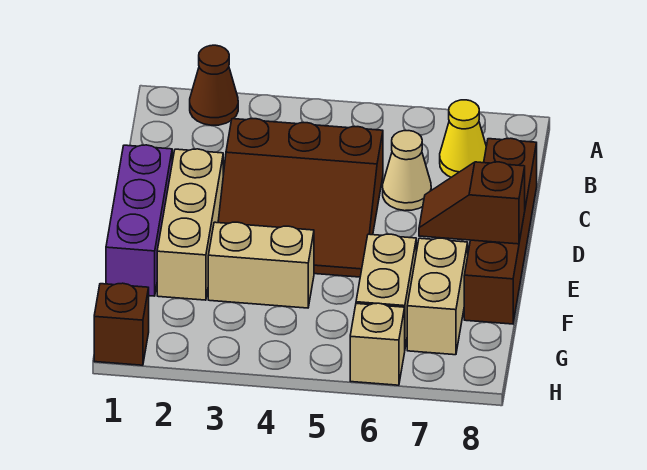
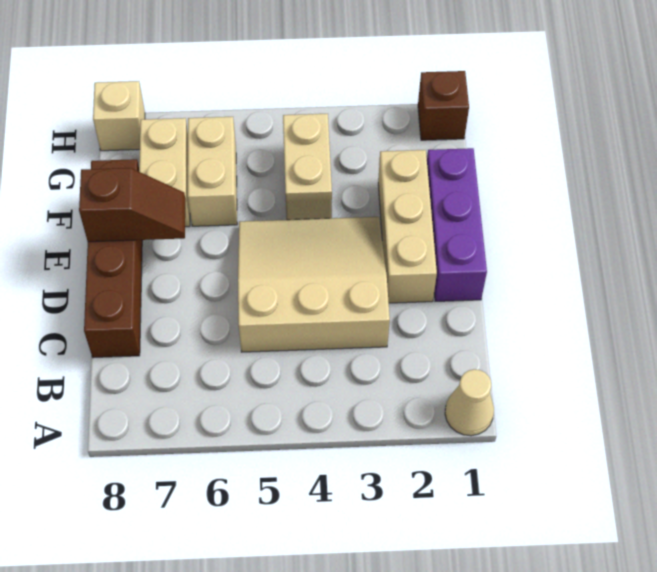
brown 1x1 cone [190,45,238,125] -> none
yellow 1x1 cone [440,100,486,177] -> none
brown 3x3 slope [218,119,383,277] -> tan 3x3 slope [238,217,390,352]
tan 1x1 cone [383,131,431,211] -> tan 1x1 cone moved to [445,369,494,436]
tan 1x2 brick [208,222,314,308] -> tan 1x2 brick turned to [283,114,332,220]
tan 1x1 brick [350,303,405,385] -> tan 1x1 brick moved to [93,81,145,151]

